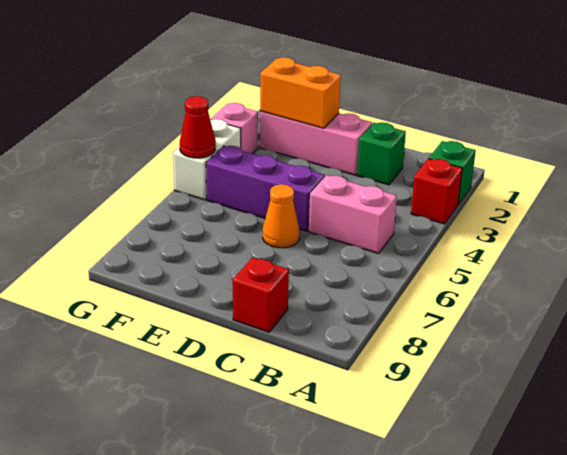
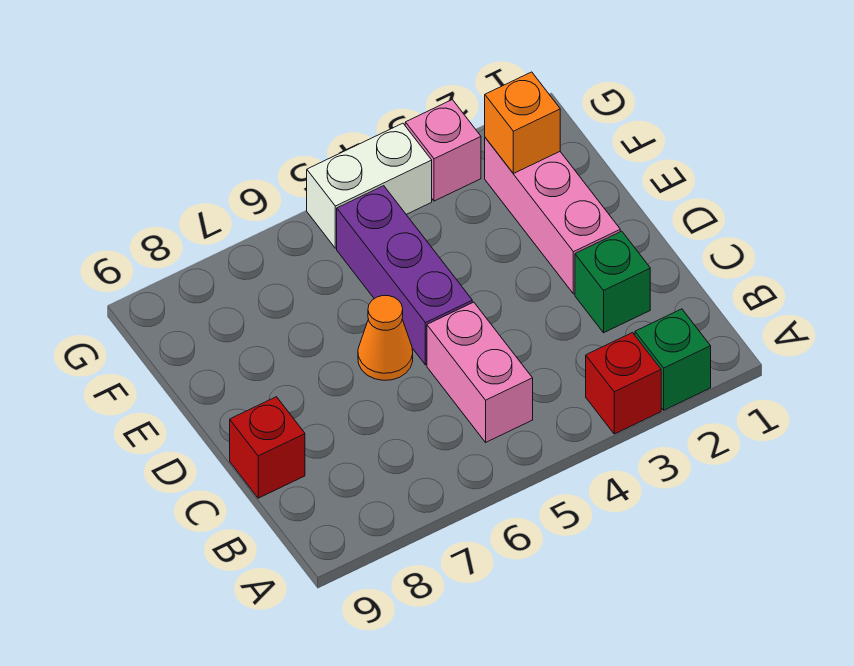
orange 1x2 brick [260,57,341,128] -> orange 1x1 brick [485,72,560,173]
red 1x1 cone [180,96,216,158] -> none

